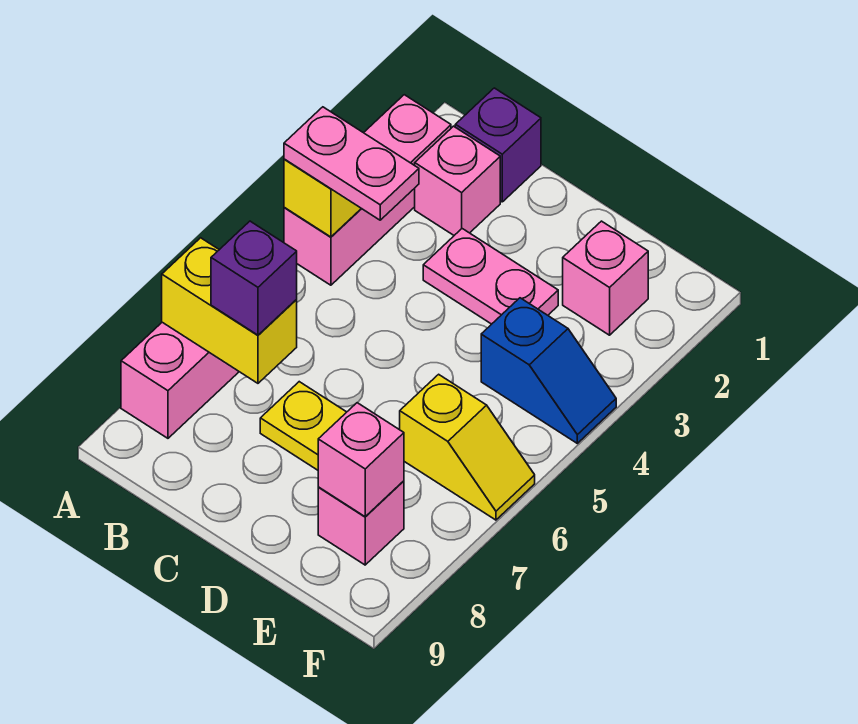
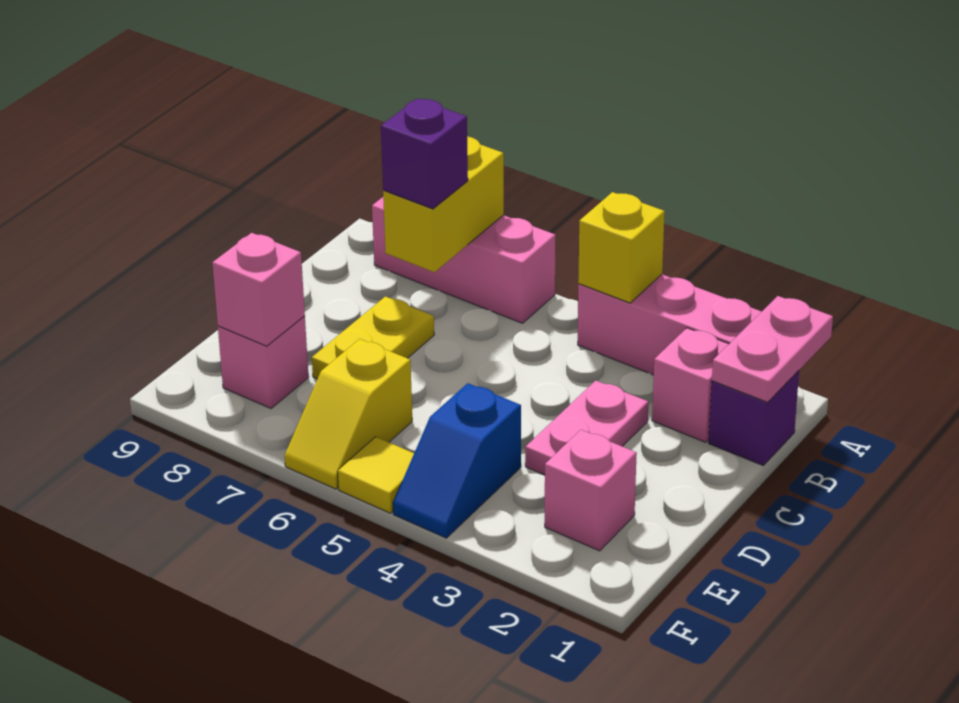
pink 1x2 plate [284,107,419,220] -> pink 1x2 plate moved to [712,296,833,402]
none -> yellow 1x1 tile [338,437,414,513]

